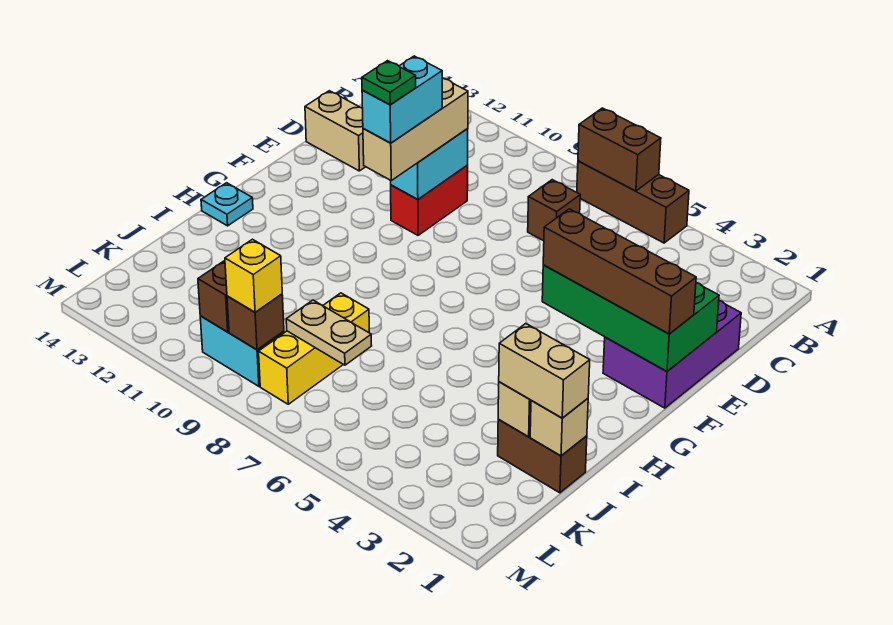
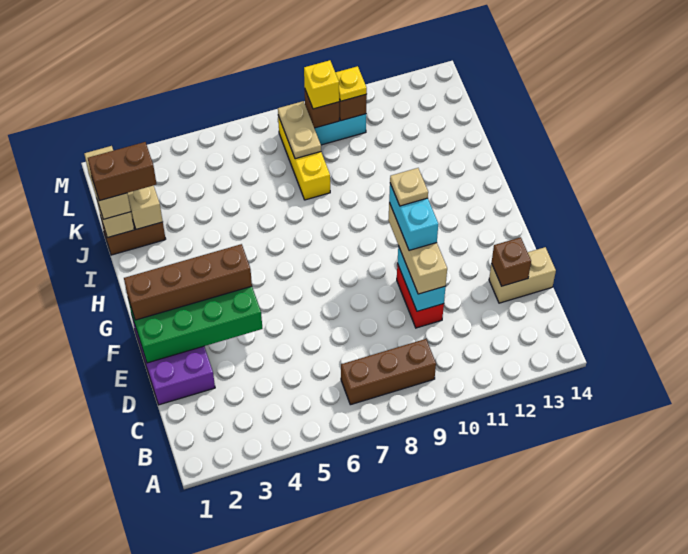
brown 1x3 brick [577,161,689,243] -> brown 1x3 brick moved to [341,339,436,405]
brown 1x2 brick [578,108,661,191] -> brown 1x2 brick moved to [88,142,157,201]
brown 1x1 brick [528,180,580,241] -> brown 1x1 brick moved to [492,237,531,286]
green 1x1 plate [362,61,416,105] -> tan 1x1 plate [390,168,428,206]
cyan 1x1 plate [201,183,253,226] -> none
tan 1x2 brick [499,324,590,418] -> tan 1x2 brick turned to [84,146,131,219]
tan 1x2 plate [286,300,372,365] -> tan 1x2 plate turned to [278,101,321,159]
none -> yellow 1x1 plate [335,66,367,101]

